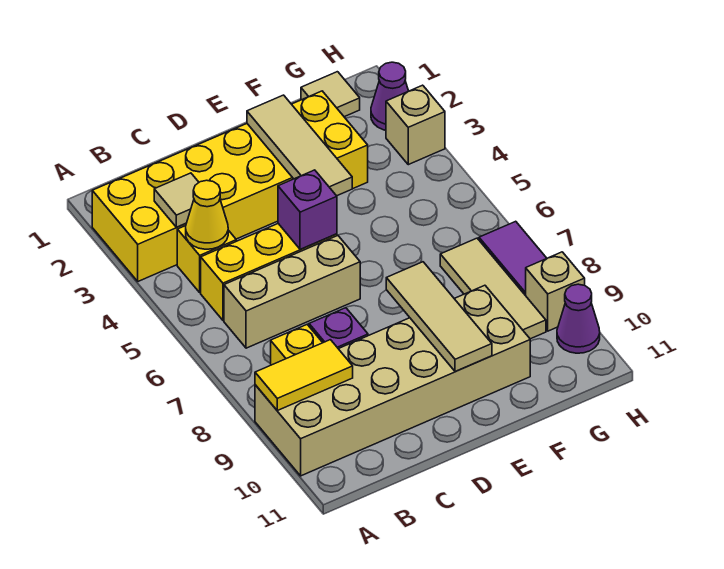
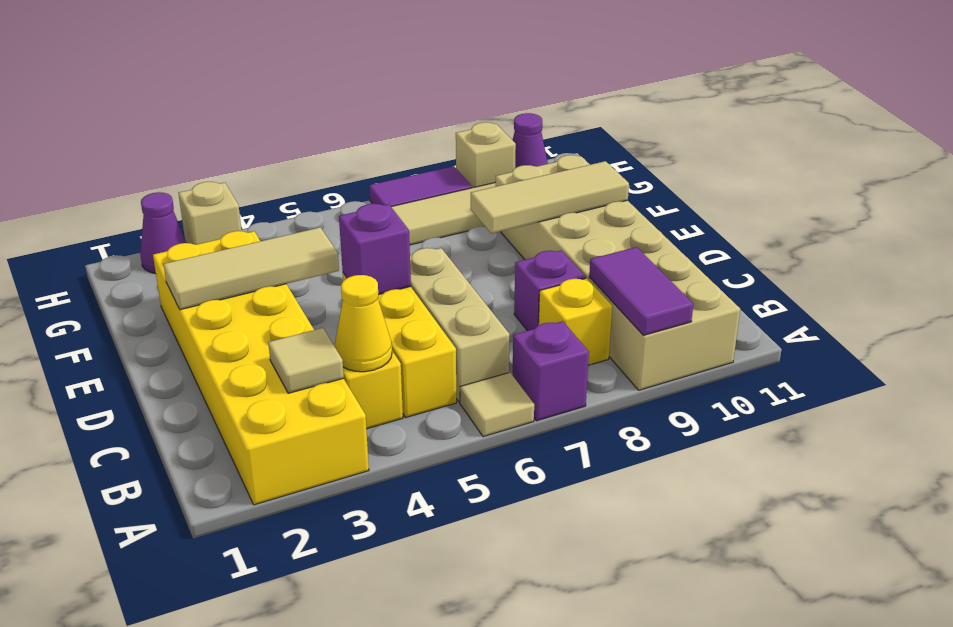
none -> purple 1x1 brick [513,321,589,421]
yellow 1x2 tile [255,340,353,410] -> purple 1x2 tile [589,247,693,335]
tan 1x1 tile [301,72,360,117] -> tan 1x1 tile moved to [460,372,534,437]

